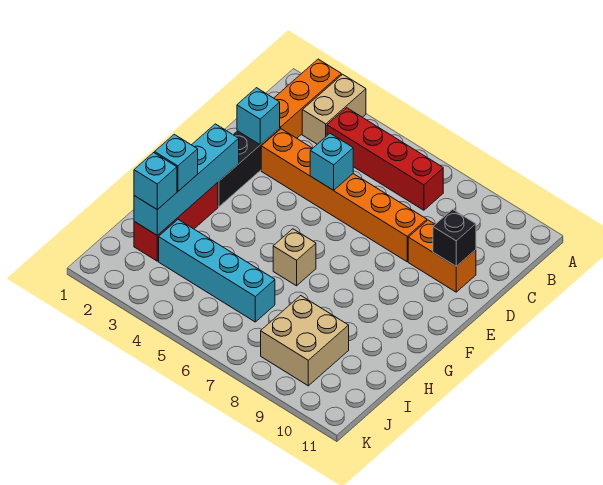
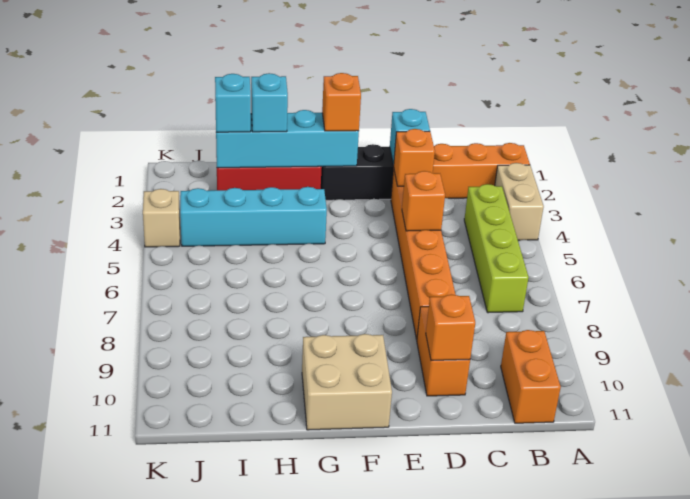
tan 1x2 brick [302,74,366,144] -> tan 1x2 brick turned to [495,163,544,240]
red 1x4 brick [327,108,443,210] -> lime 1x4 brick [464,184,529,313]
none -> orange 1x2 brick [501,330,561,423]
none -> orange 1x1 brick [393,129,435,186]
cyan 1x1 brick [310,134,353,190] -> orange 1x1 brick [402,171,445,231]
black 1x1 brick [433,209,476,266] -> orange 1x1 brick [426,295,475,361]
none -> orange 1x1 brick [322,73,361,131]
tan 1x1 brick [273,229,316,286] -> tan 1x1 brick moved to [143,189,180,247]
cyan 1x4 brick [159,220,275,322] -> cyan 1x4 brick turned to [180,187,327,246]
tan 2x2 brick [261,296,349,386] -> tan 2x2 brick moved to [302,334,392,430]

